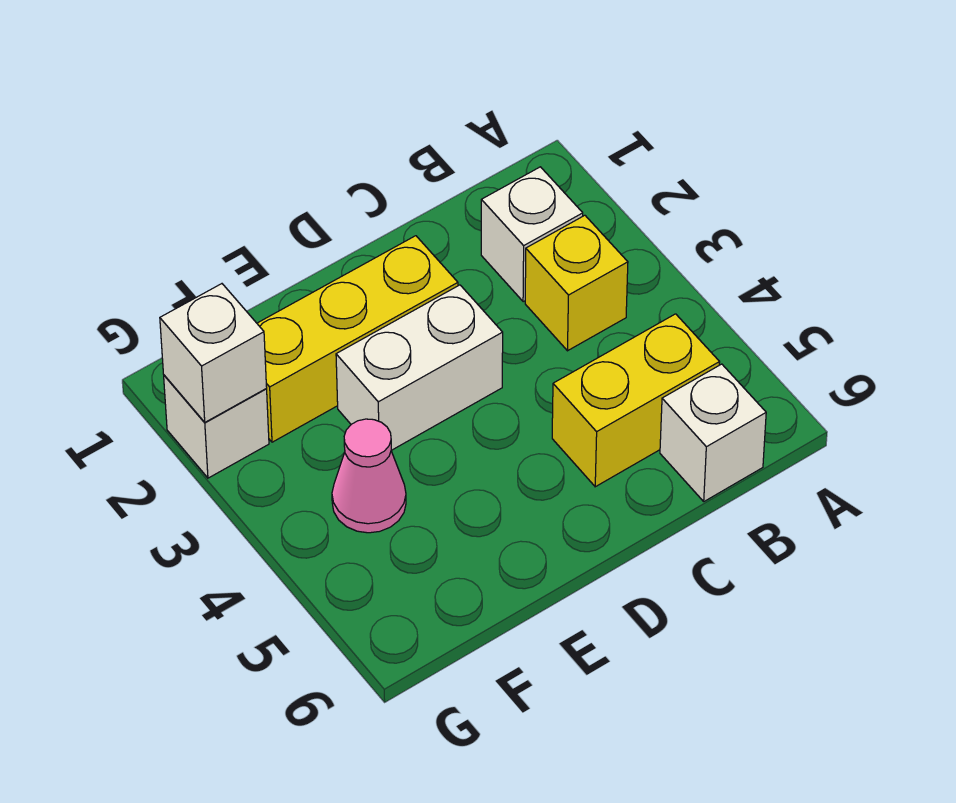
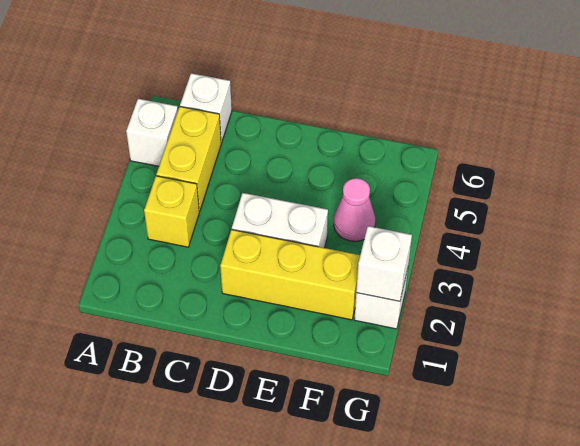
white 1x1 brick [481,167,583,302] -> white 1x1 brick moved to [126,99,178,166]
yellow 1x2 brick [552,314,720,487] -> yellow 1x2 brick turned to [156,107,221,211]

